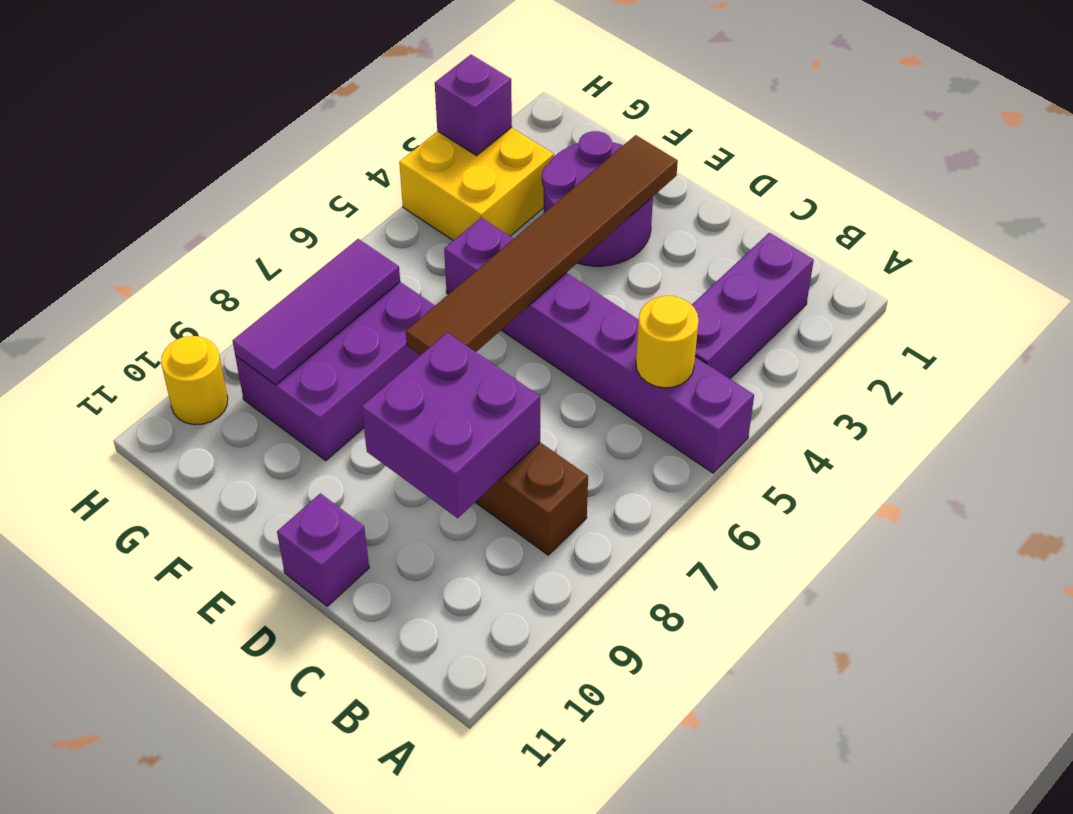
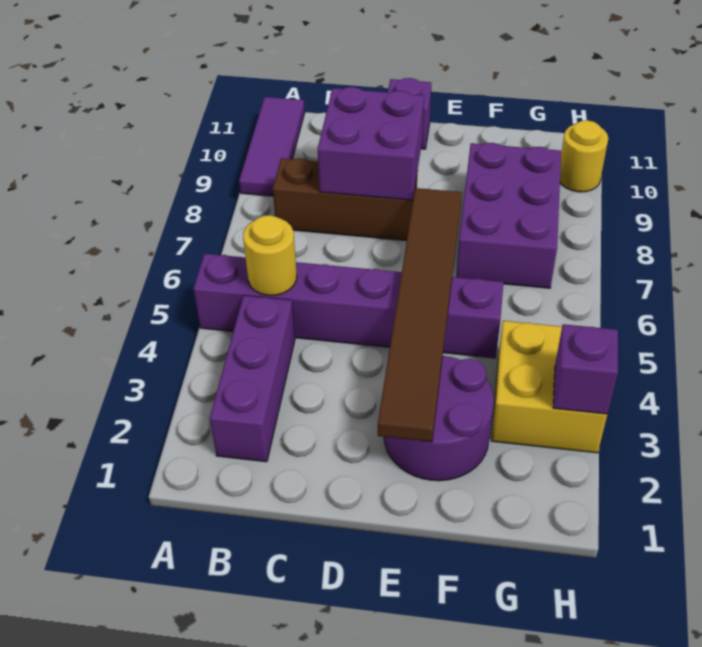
purple 1x3 tile [233,239,400,385] -> purple 1x3 tile moved to [239,97,305,196]

